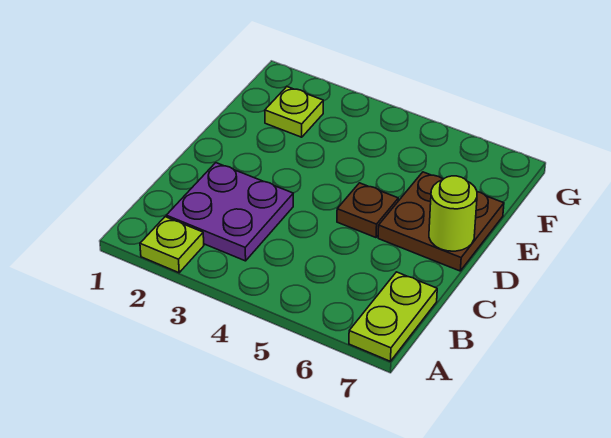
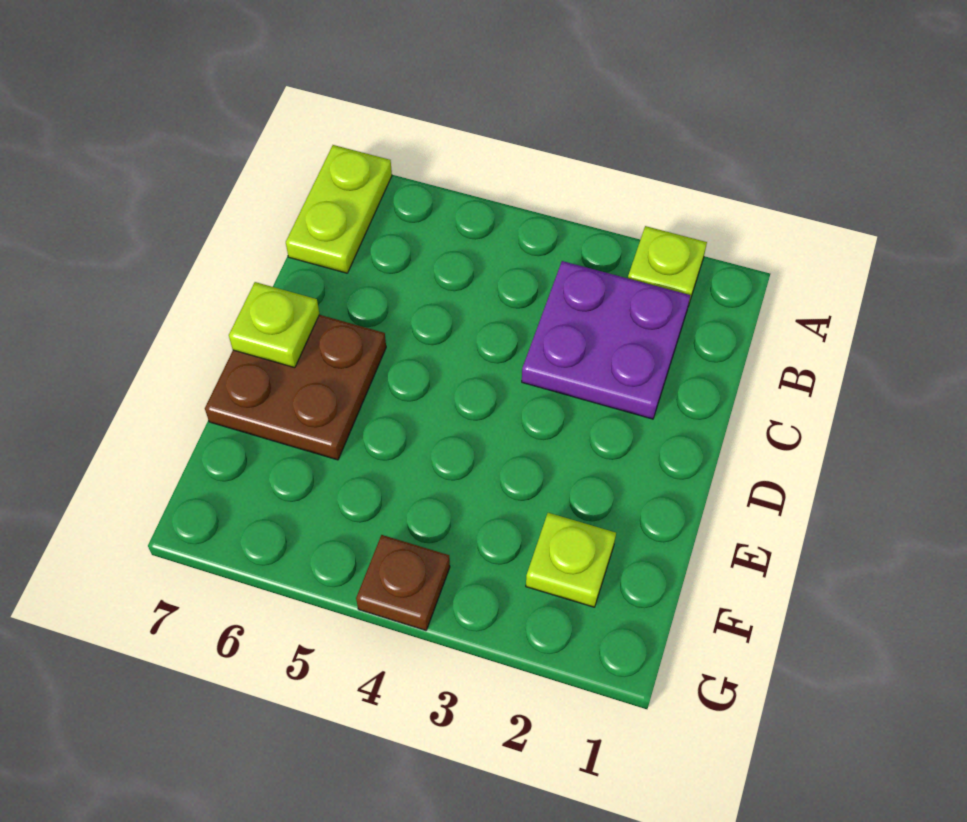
brown 1x1 plate [337,183,398,238] -> brown 1x1 plate moved to [356,535,450,631]
lime 1x1 round brick [429,176,477,251] -> lime 1x1 plate [229,282,320,368]

